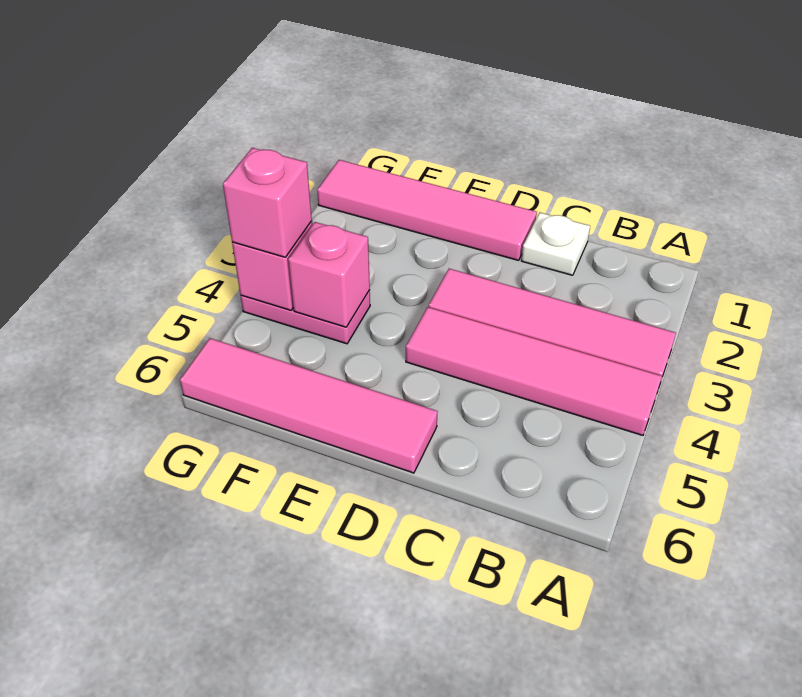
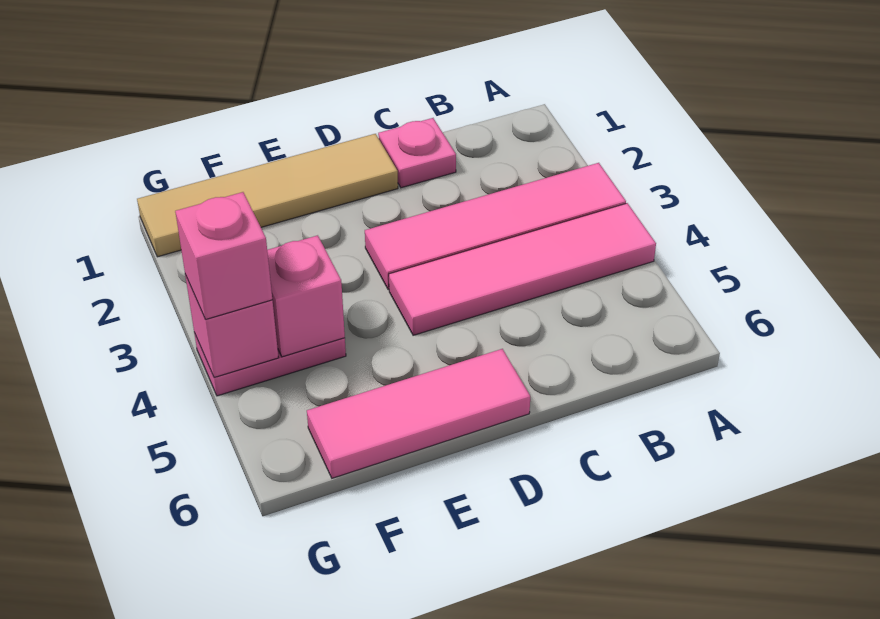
white 1x1 plate [521,213,590,275] -> pink 1x1 plate [378,118,456,188]
pink 1x4 tile [317,160,537,260] -> tan 1x4 tile [137,134,398,257]
pink 1x4 tile [180,338,438,473] -> pink 1x3 tile [307,349,530,478]

